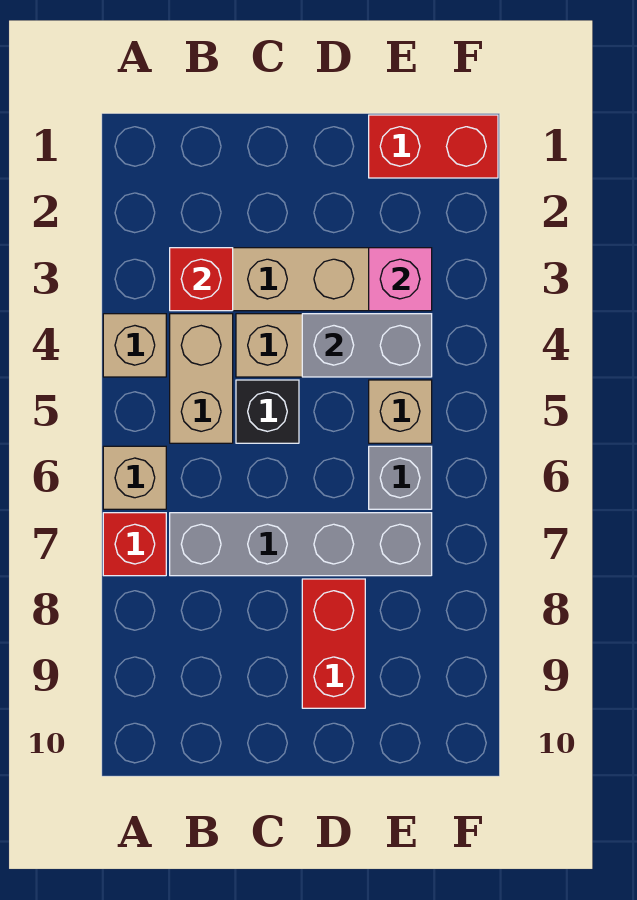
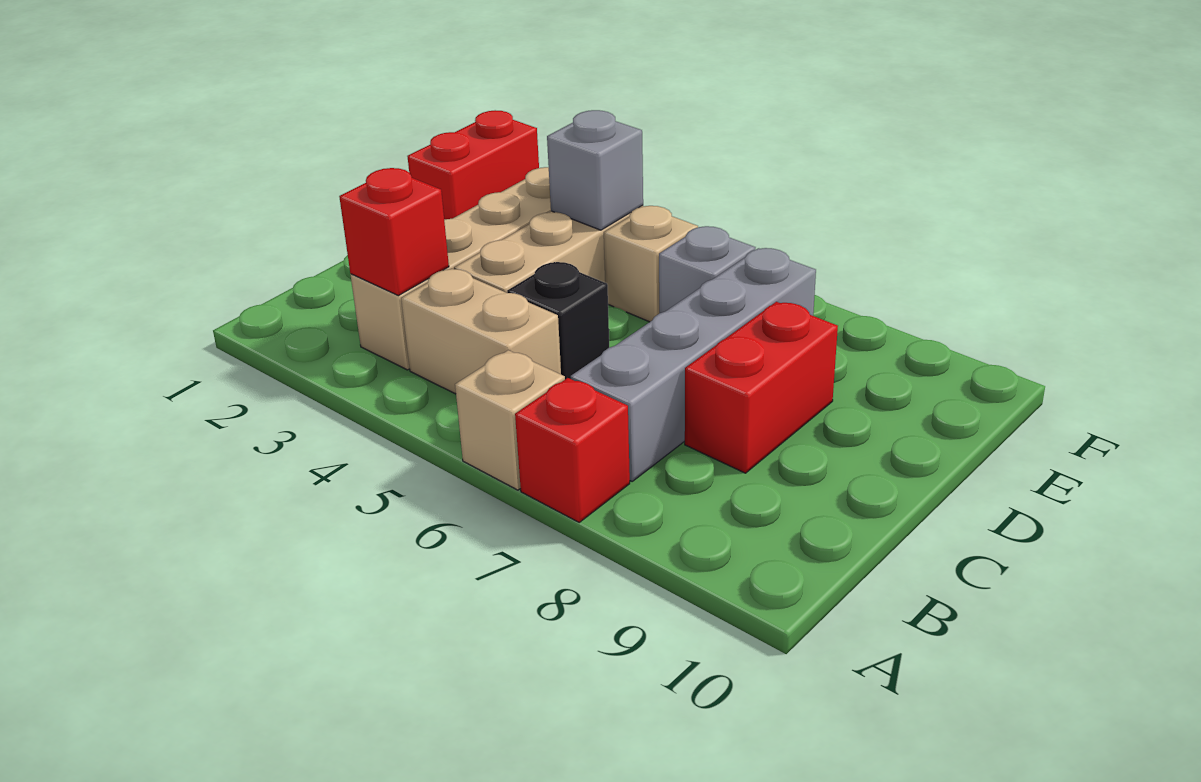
tan 1x1 brick [103,314,166,377] -> none
grey 1x2 brick [302,314,432,377] -> grey 1x1 brick [547,110,643,230]
red 1x2 brick [302,579,365,708] -> red 1x2 brick turned to [685,302,838,473]
pink 1x1 brick [369,248,432,311] -> none

